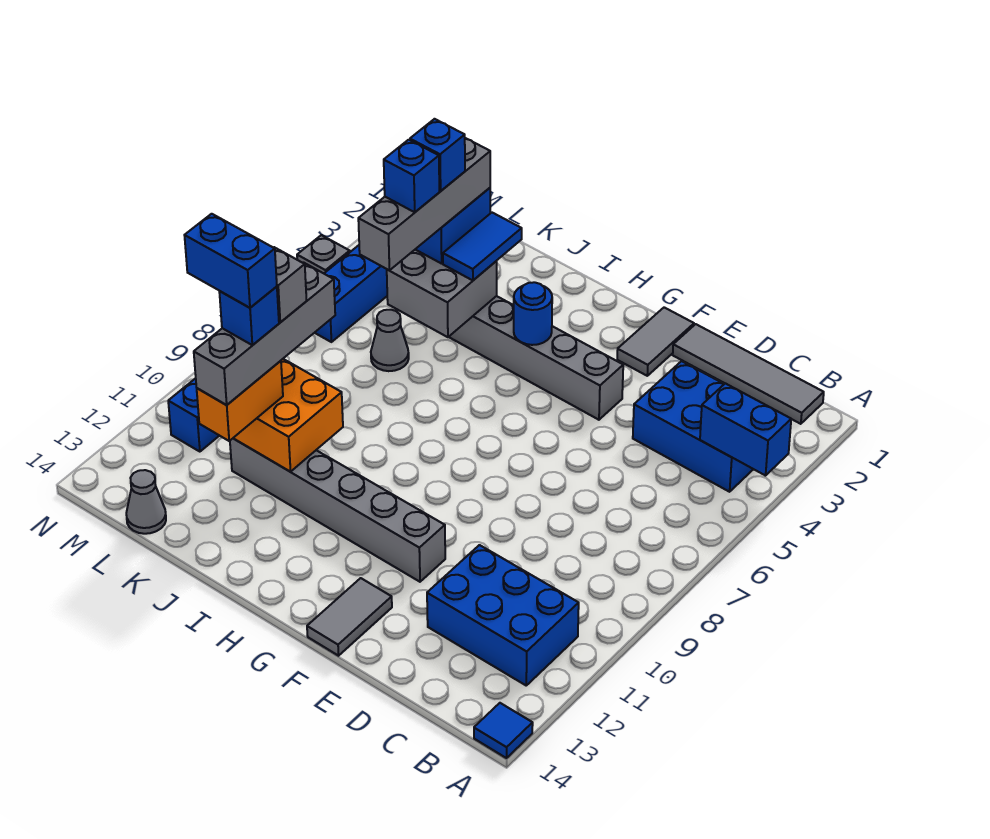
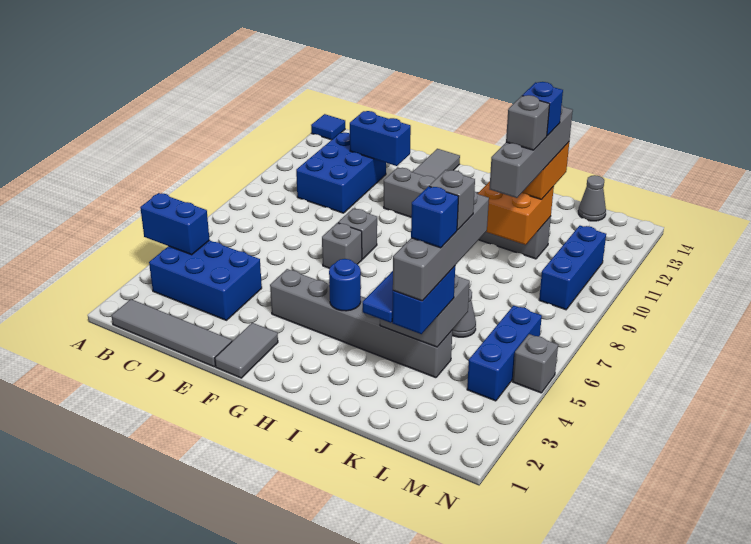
blue 2x3 brick [427,545,579,685] -> blue 2x3 brick turned to [296,133,386,213]
none -> grey 1x1 brick [322,223,362,268]
none -> grey 1x1 brick [338,208,377,259]
blue 1x1 brick [384,140,439,212] -> grey 1x1 brick [429,170,475,230]
blue 1x2 brick [184,214,277,308] -> blue 1x2 brick moved to [350,111,411,166]

